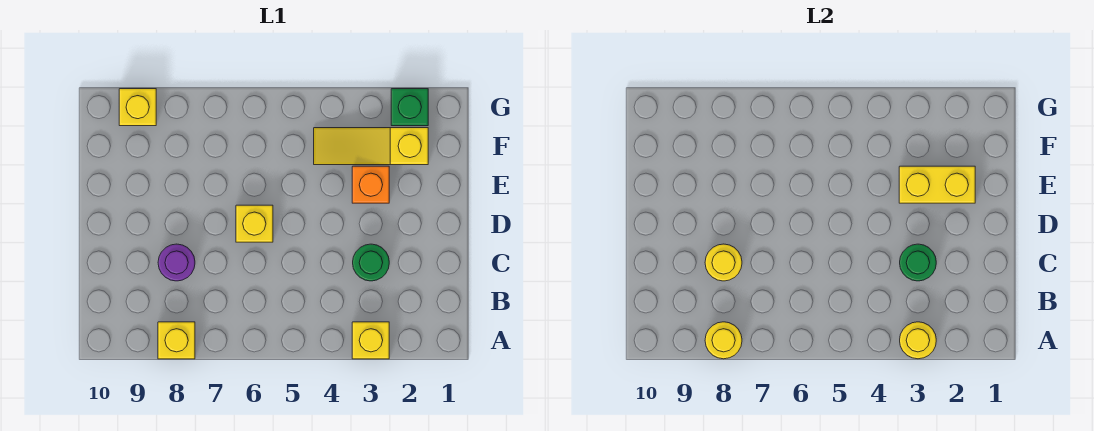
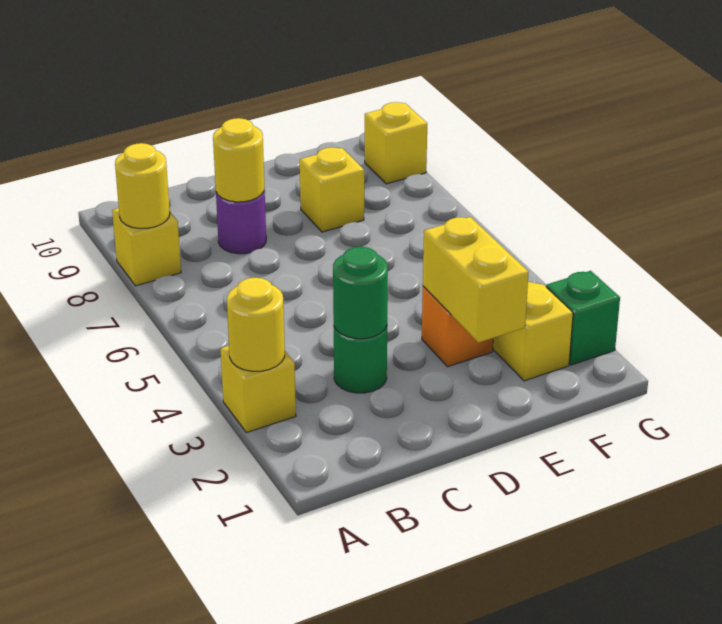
yellow 1x1 brick [236,205,273,242] -> yellow 1x1 brick moved to [300,147,364,232]

